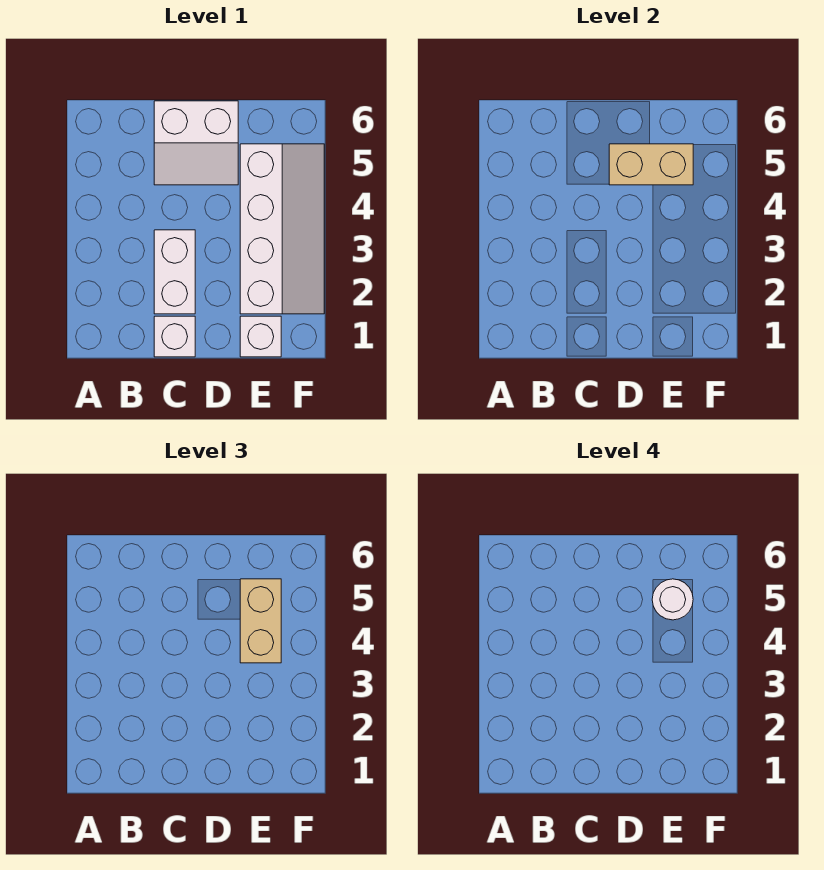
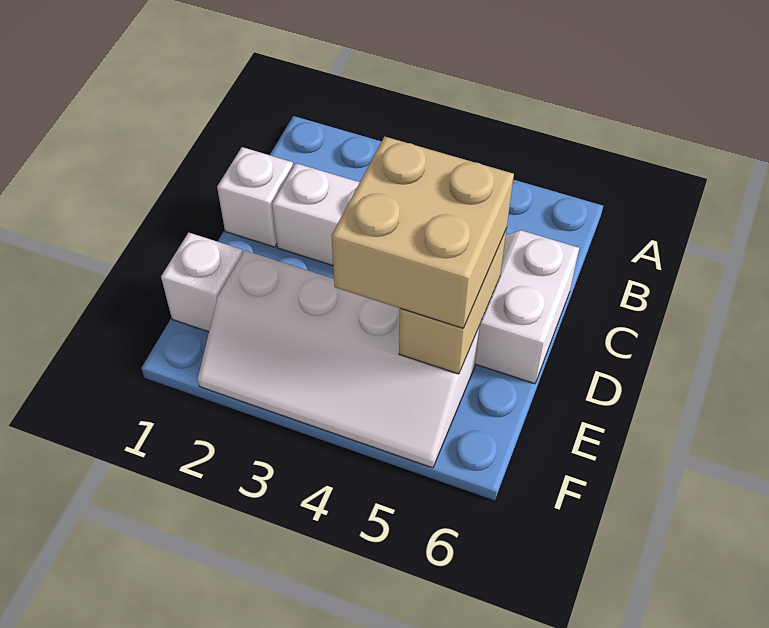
tan 1x2 brick [240,579,281,663] -> tan 2x2 brick [332,136,514,328]
white 1x1 round brick [652,579,693,620] -> none

